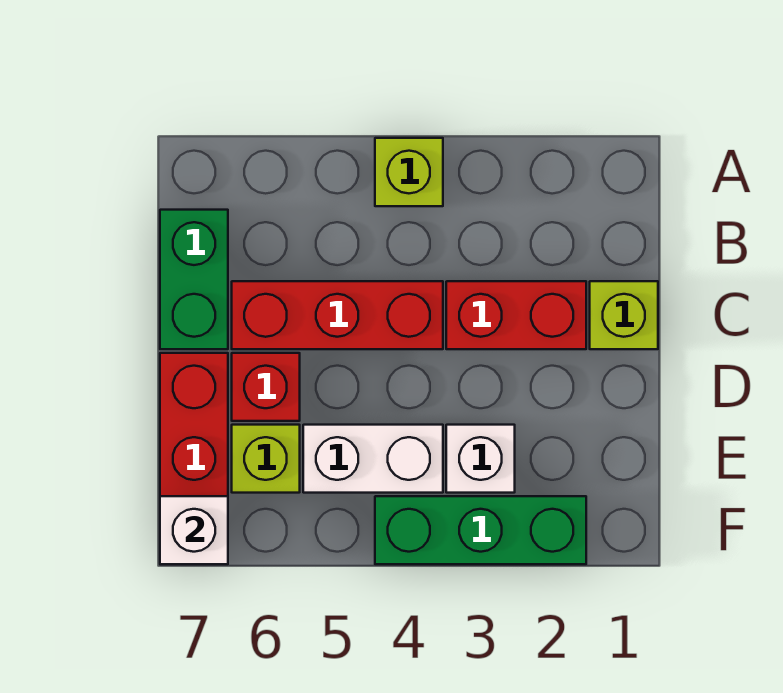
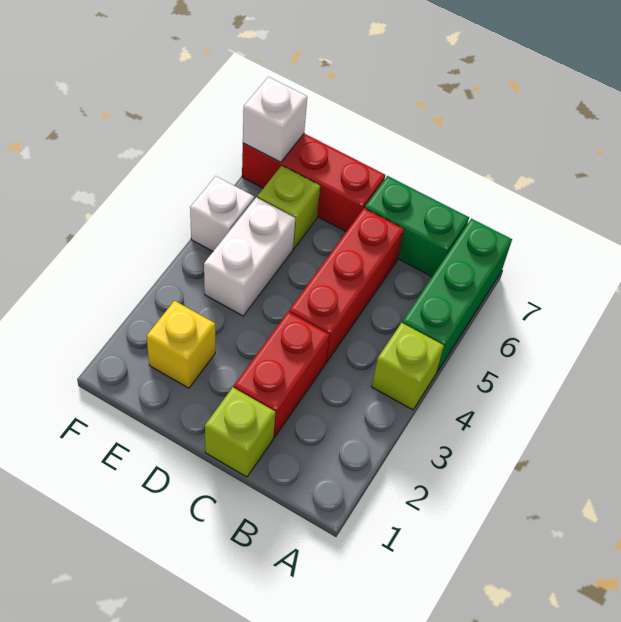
red 1x1 brick [232,353,300,421] -> none
none -> yellow 1x1 brick [147,301,215,388]
white 1x1 brick [446,425,515,493] -> white 1x1 brick moved to [190,176,254,251]
green 1x3 brick [375,496,586,564] -> green 1x3 brick moved to [402,219,512,373]

